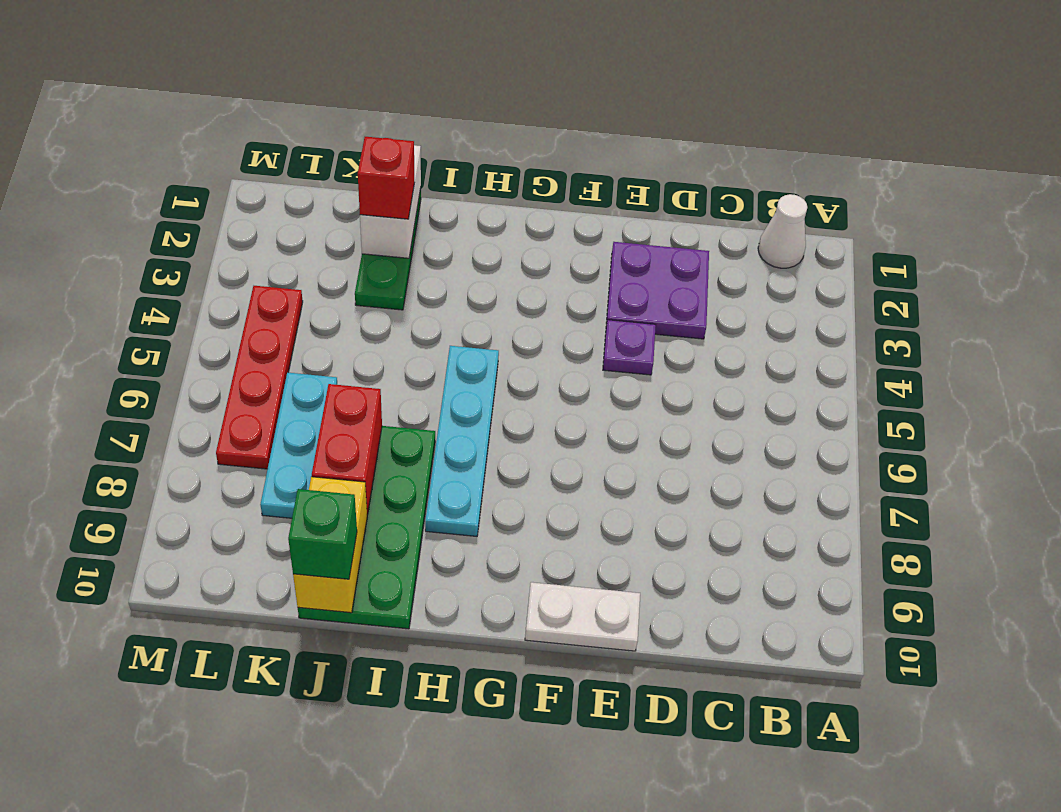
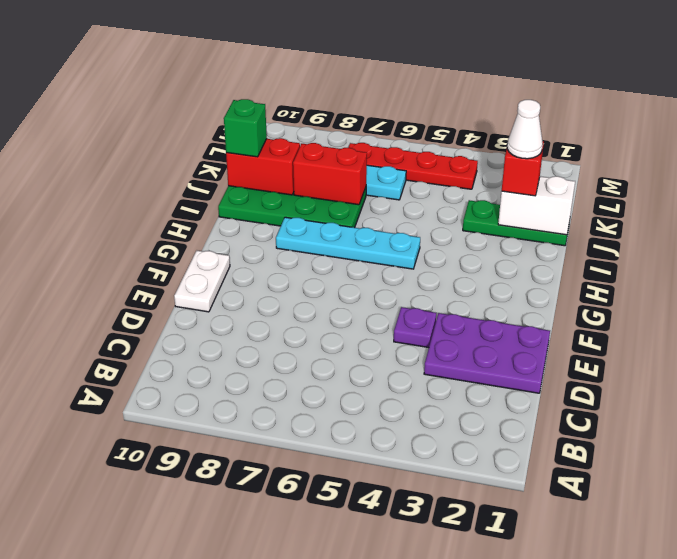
white 1x1 cone [758,194,807,268] -> white 1x1 cone moved to [507,100,543,159]
purple 2x2 plate [606,242,709,339] -> purple 2x3 plate [424,313,550,393]
yellow 1x2 brick [293,477,367,613] -> red 1x2 brick [226,138,300,195]

